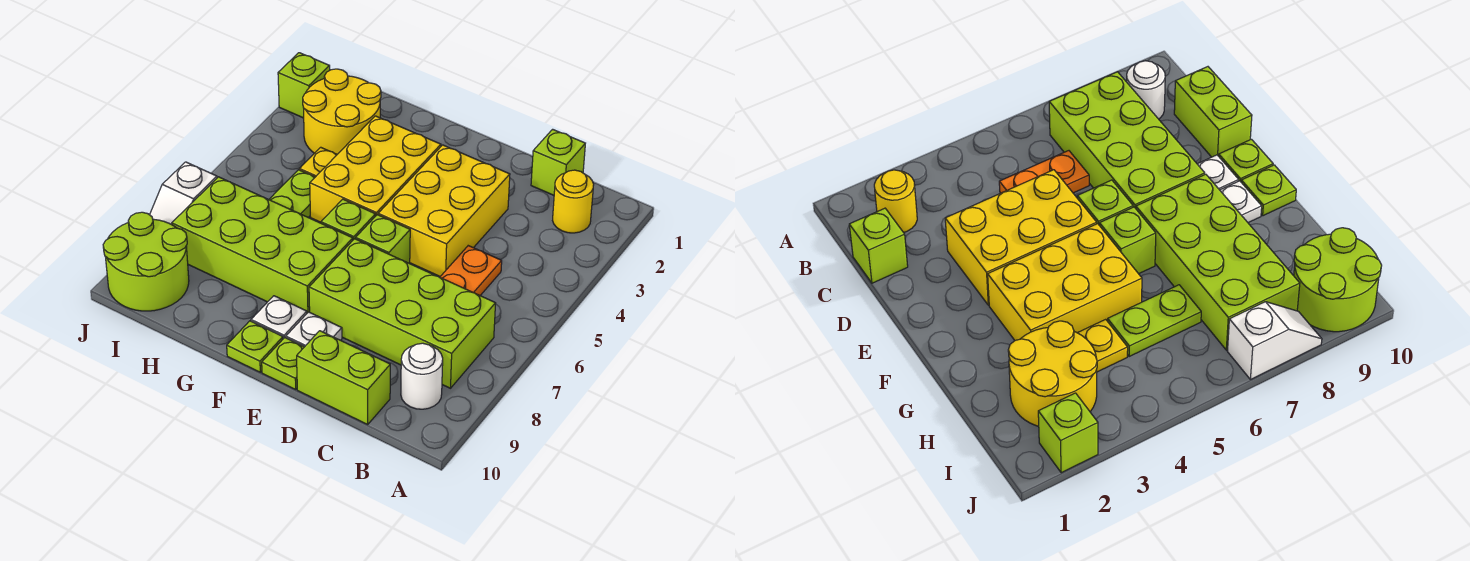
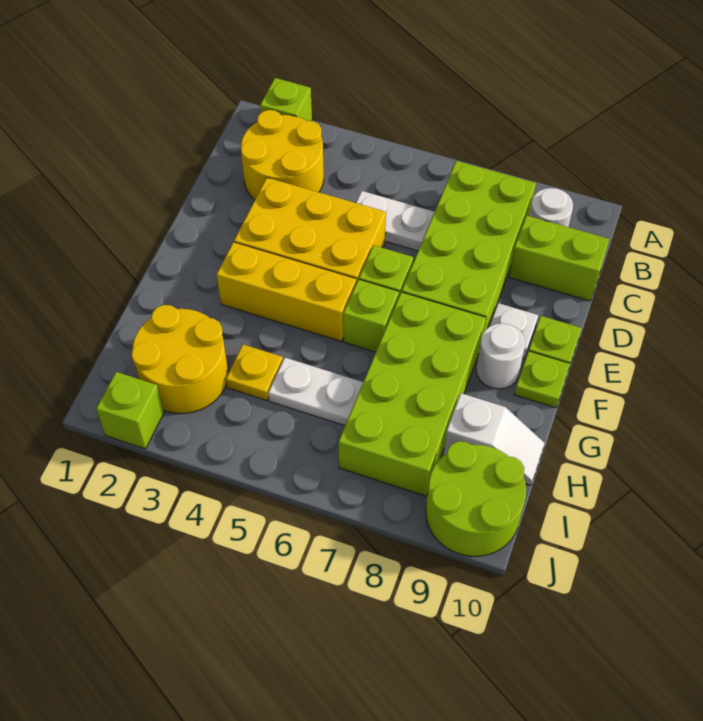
yellow 1x1 round brick [553,170,594,233] -> yellow 2x2 round brick [241,110,324,200]
lime 1x1 brick [531,129,585,195] -> lime 1x1 brick moved to [260,78,312,121]
orange 1x2 plate [440,246,502,295] -> white 1x2 plate [356,191,434,251]
lime 1x2 brick [297,331,390,424] -> lime 1x2 brick turned to [509,215,609,301]
yellow 2x3 brick [310,116,441,222] -> yellow 1x3 brick [217,242,356,341]
white 1x1 plate [251,296,307,339] -> white 1x1 round brick [476,323,525,389]
lime 1x2 plate [269,170,315,217] -> white 1x2 plate [268,358,363,426]
white 1x2 slope [150,162,217,224] -> white 1x2 slope moved to [443,393,545,485]

